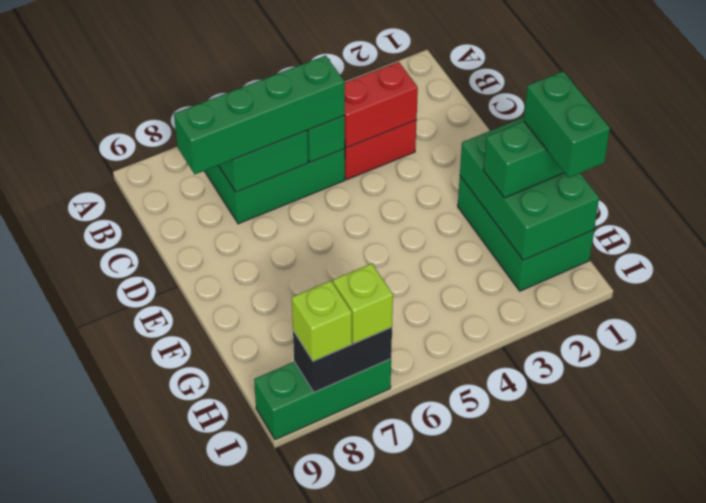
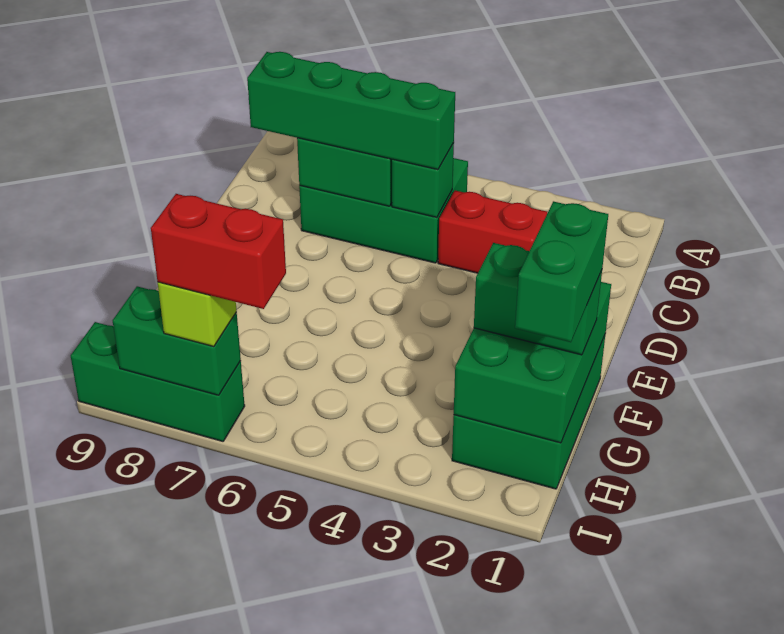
red 1x2 brick [345,62,418,148] -> red 1x2 brick moved to [151,194,286,309]
black 1x2 brick [293,327,392,392] -> green 1x2 brick [113,286,241,395]
lime 1x1 brick [292,281,352,361] -> none

